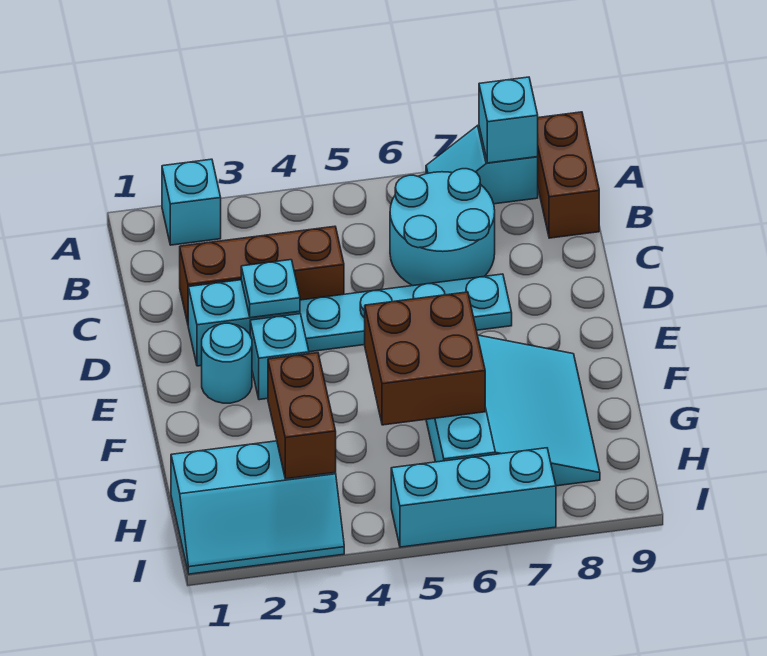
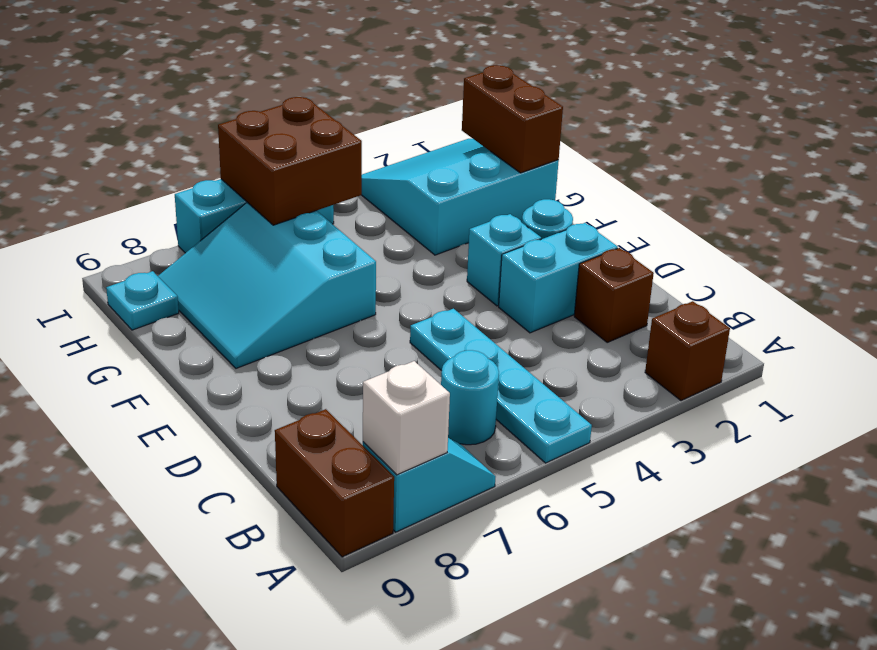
cyan 1x1 brick [162,159,221,245] -> brown 1x1 brick [645,301,730,401]
cyan 1x1 brick [479,77,538,163] -> white 1x1 brick [363,361,450,475]
cyan 2x2 round brick [390,169,495,286] -> cyan 1x1 round brick [441,350,499,445]
brown 1x3 brick [180,226,344,323] -> brown 1x1 brick [574,248,654,342]
cyan 1x1 plate [241,260,300,318] -> cyan 1x1 plate moved to [106,271,179,330]
cyan 1x4 plate [300,274,512,352] -> cyan 1x4 plate turned to [410,309,592,463]
brown 2x2 brick [365,292,485,425] -> brown 2x2 brick moved to [218,97,362,225]
brown 1x2 brick [268,353,336,479] -> brown 1x2 brick moved to [462,65,563,173]
cyan 2x3 slope [171,441,344,574] -> cyan 3x3 slope [362,139,559,255]

